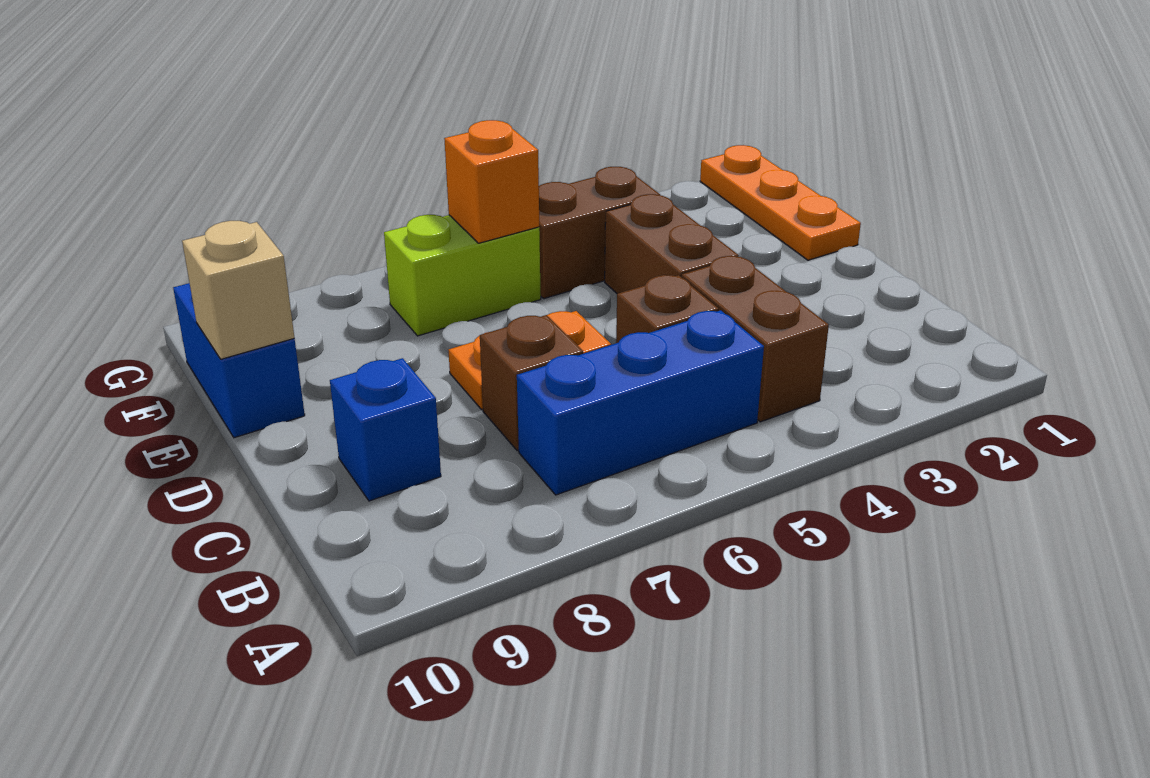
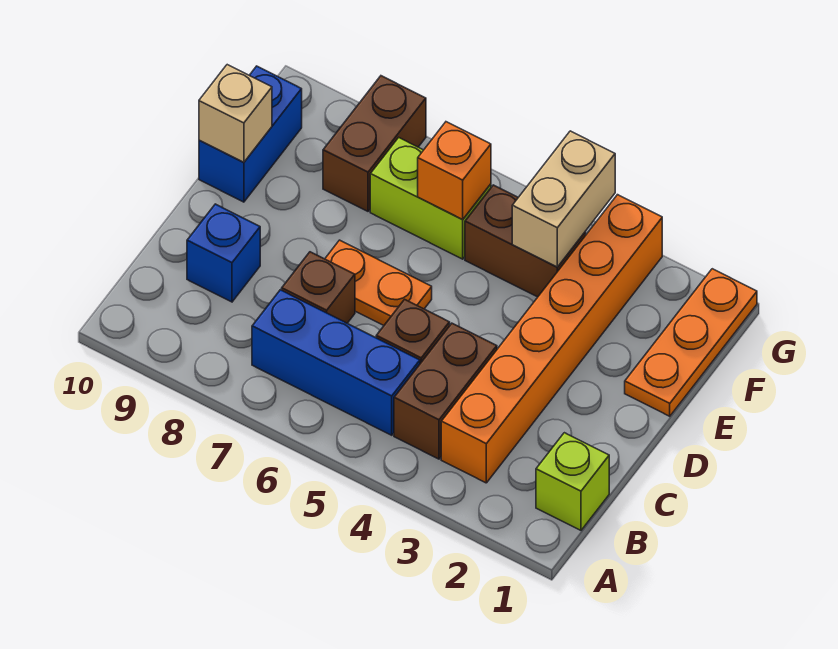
none -> lime 1x1 brick [536,433,609,530]
none -> orange 1x6 brick [441,195,662,483]
brown 1x2 brick [605,194,739,294] -> brown 1x2 brick moved to [323,76,426,211]
none -> tan 1x2 brick [512,131,615,267]

